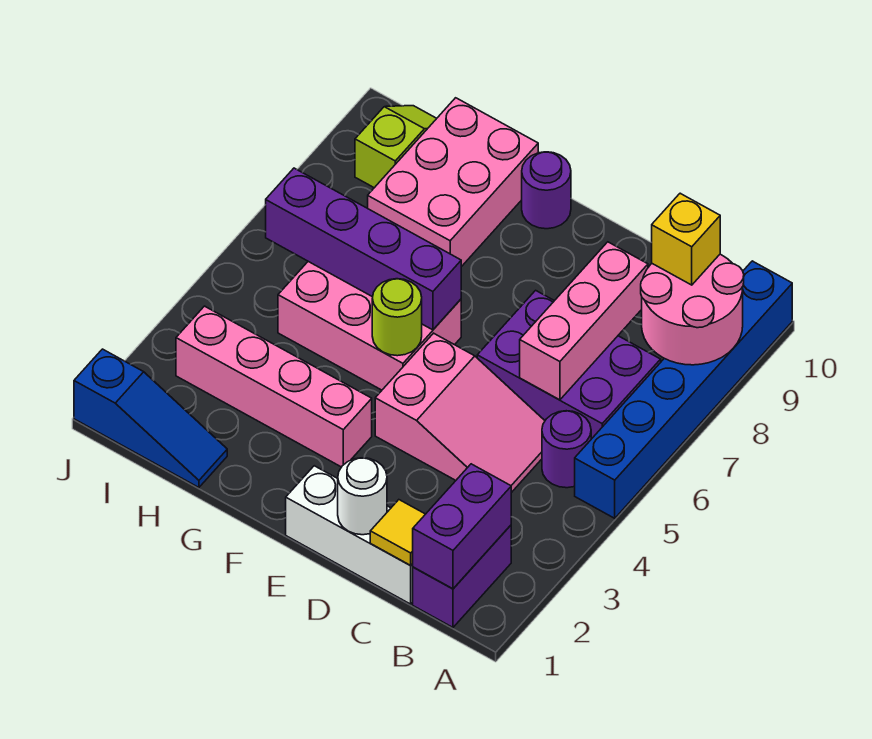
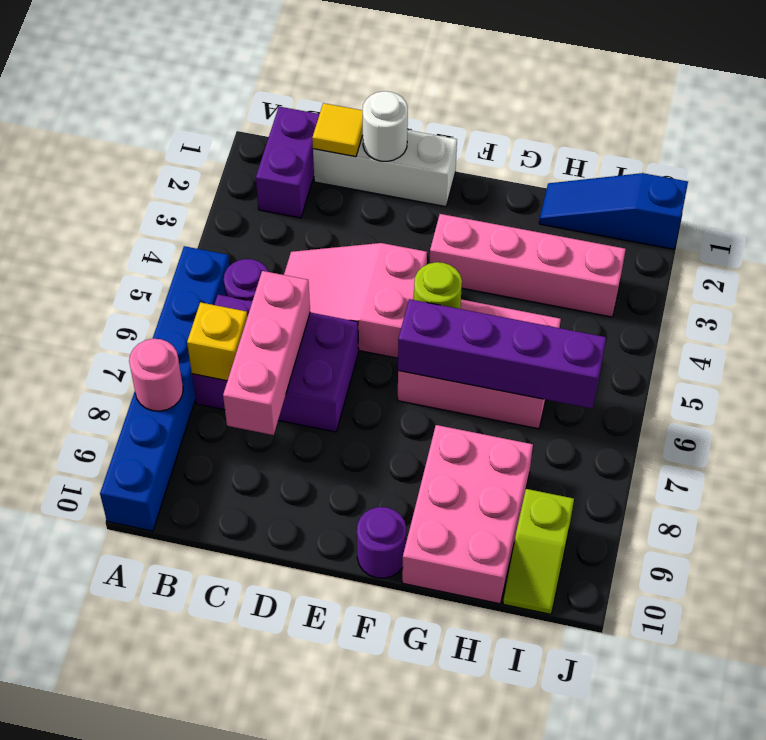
pink 2x2 round brick [641,254,744,365] -> pink 1x1 round brick [129,339,183,411]
purple 1x2 brick [413,464,511,589] -> none
yellow 1x1 brick [652,193,720,285] -> yellow 1x1 brick moved to [187,302,247,381]

